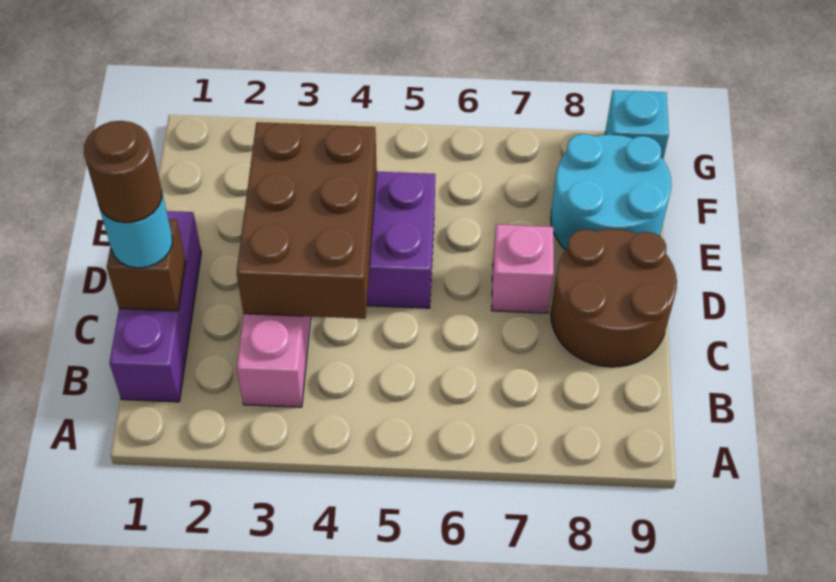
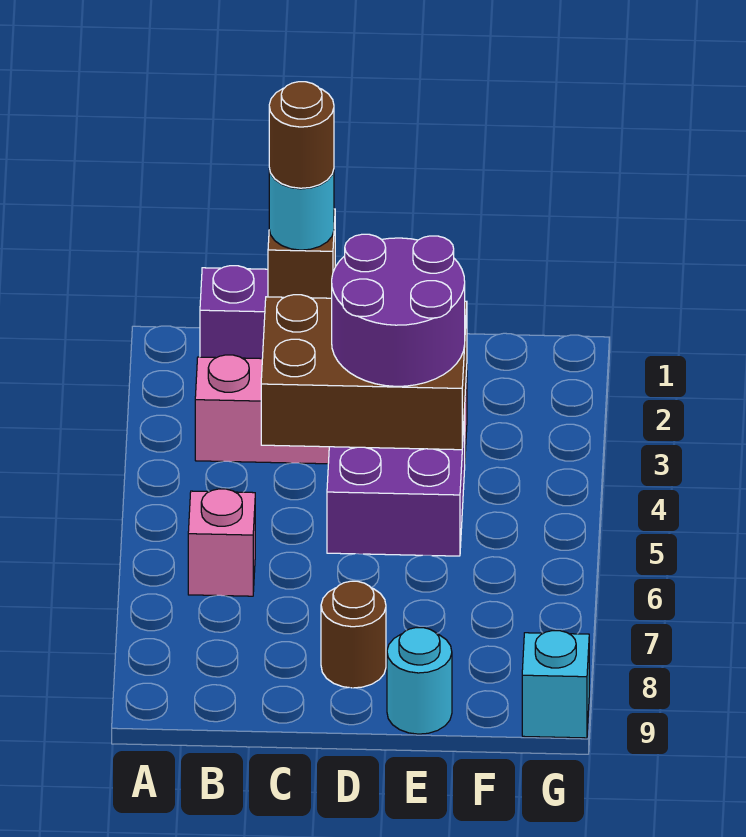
brown 2x2 round brick [551,229,677,367] -> brown 1x1 round brick [321,581,386,688]
none -> purple 2x2 round brick [332,234,465,386]
pink 1x1 brick [492,224,554,313] -> pink 1x1 brick moved to [188,489,255,596]
cyan 2x2 round brick [551,134,671,250] -> cyan 1x1 round brick [387,628,452,734]

